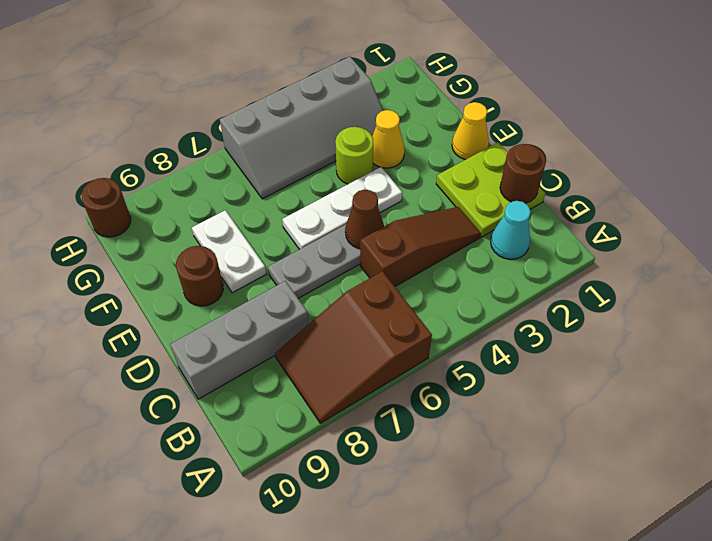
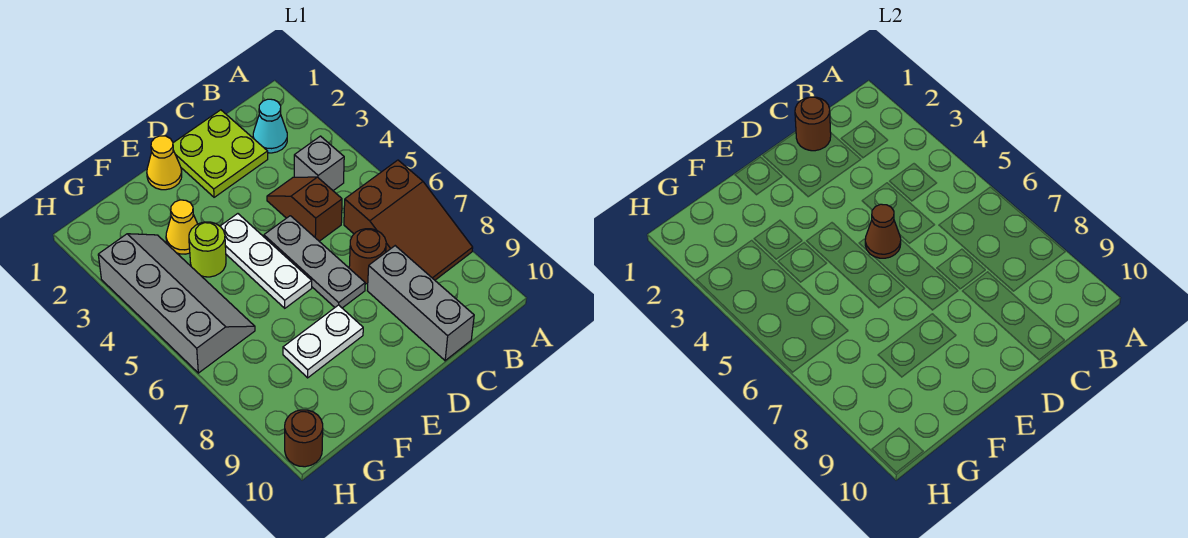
none -> grey 1x1 brick [294,136,344,191]
brown 1x3 slope [360,207,481,286] -> brown 1x2 slope [267,177,342,241]
brown 1x1 round brick [176,246,223,306] -> brown 1x1 round brick moved to [349,229,386,284]

